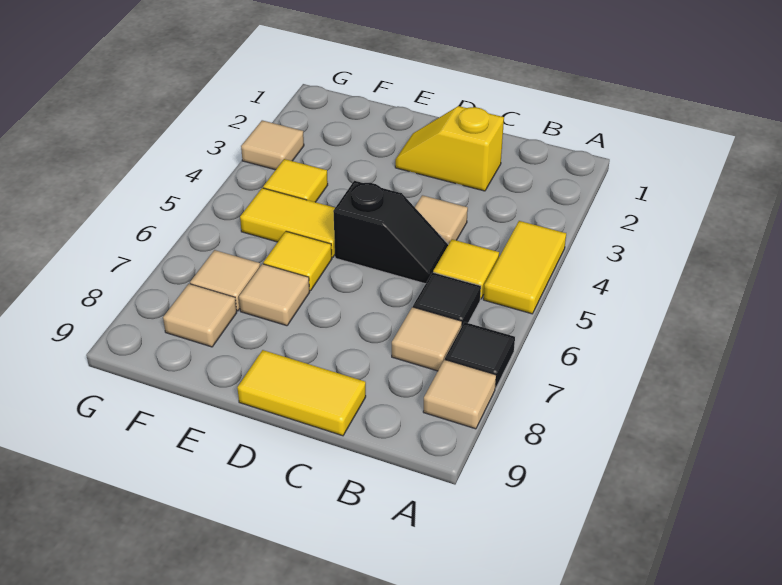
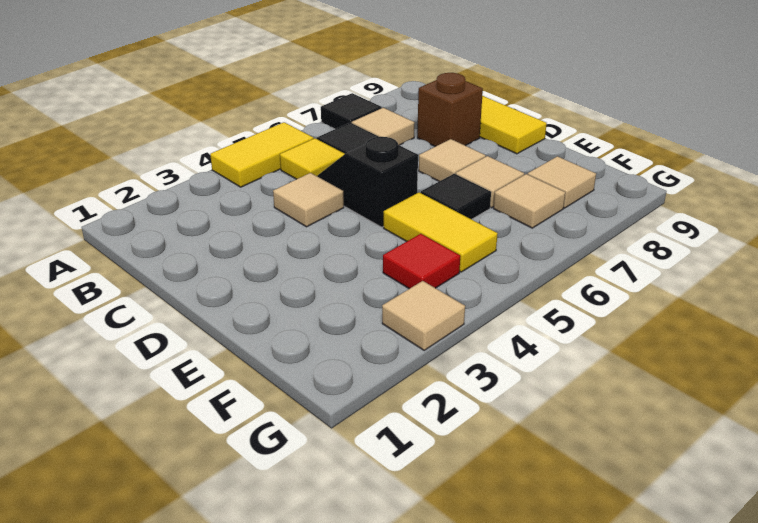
tan 1x1 tile [423,360,496,429] -> tan 1x1 tile moved to [419,139,486,181]
yellow 1x2 slope [395,106,504,191] -> none
none -> brown 1x1 brick [417,73,483,147]
yellow 1x1 tile [263,231,332,291] -> black 1x1 tile [421,174,491,219]
yellow 1x1 tile [263,159,328,202] -> red 1x1 tile [383,234,460,289]

